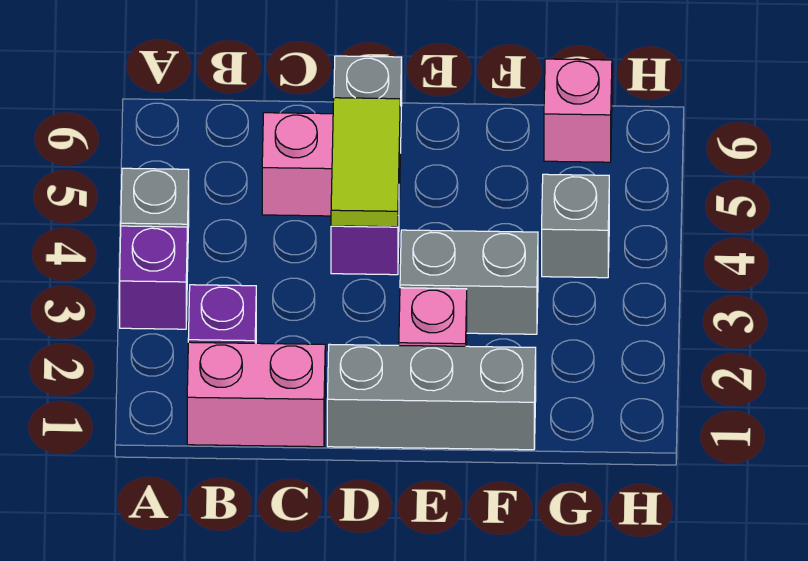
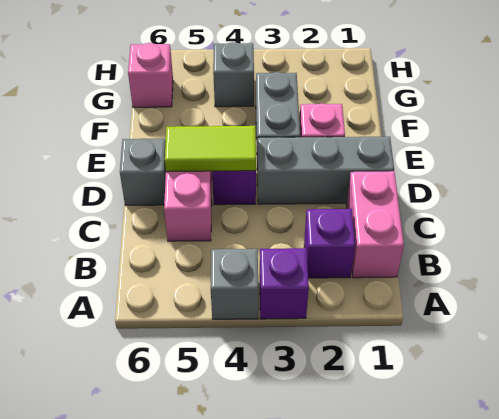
grey 1x3 brick [327,344,536,450] -> grey 1x3 brick turned to [257,136,394,204]

